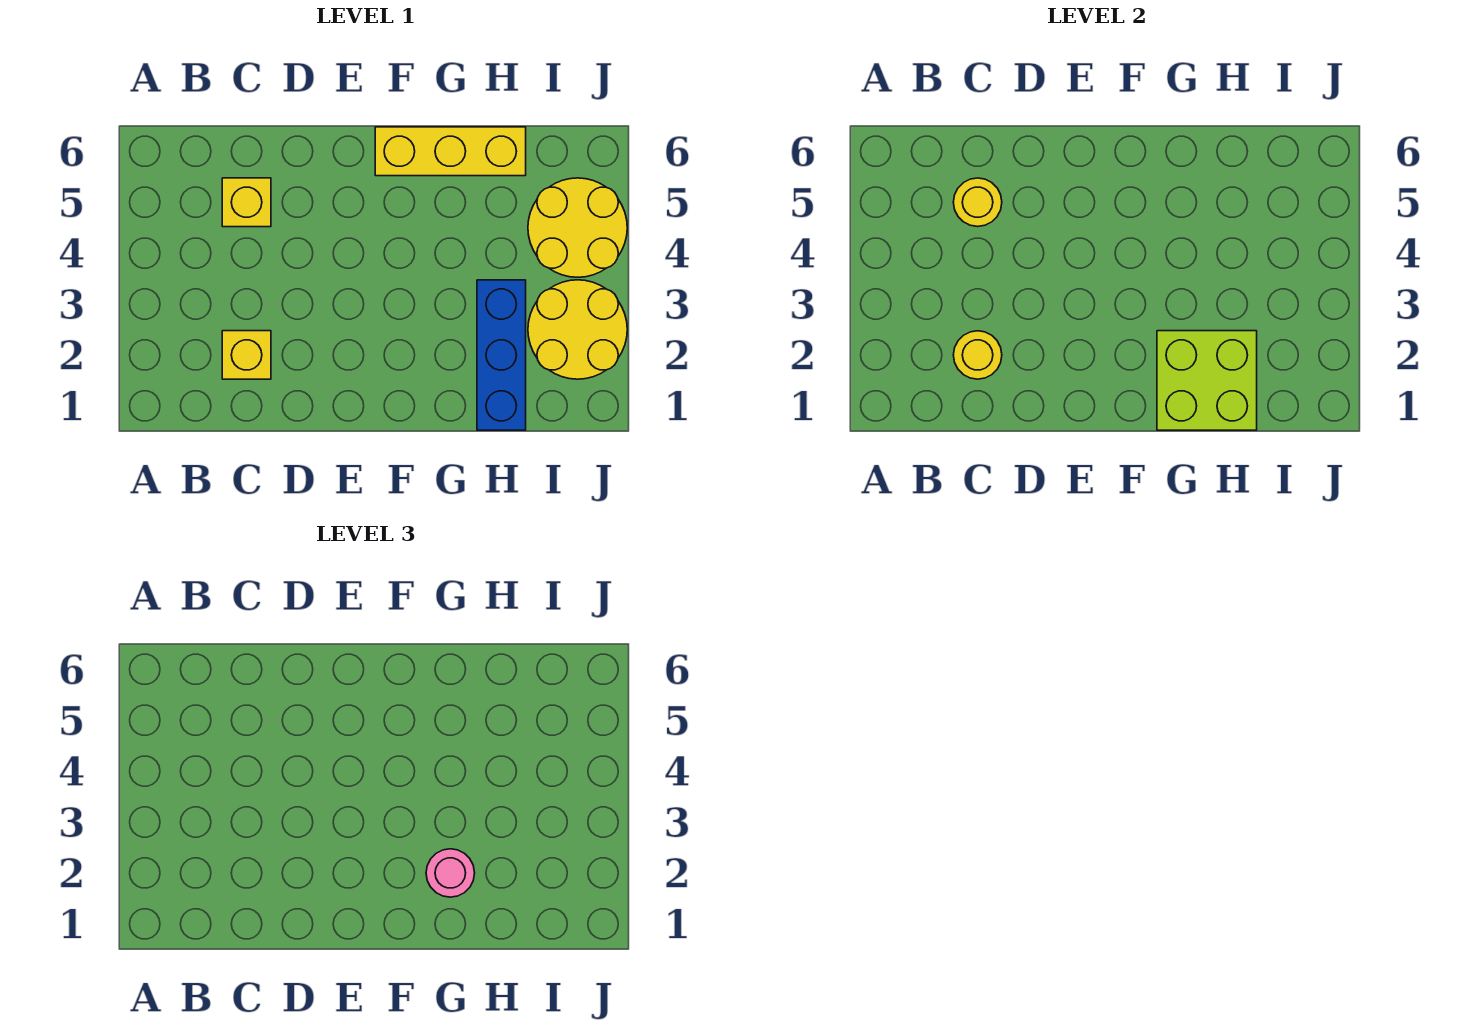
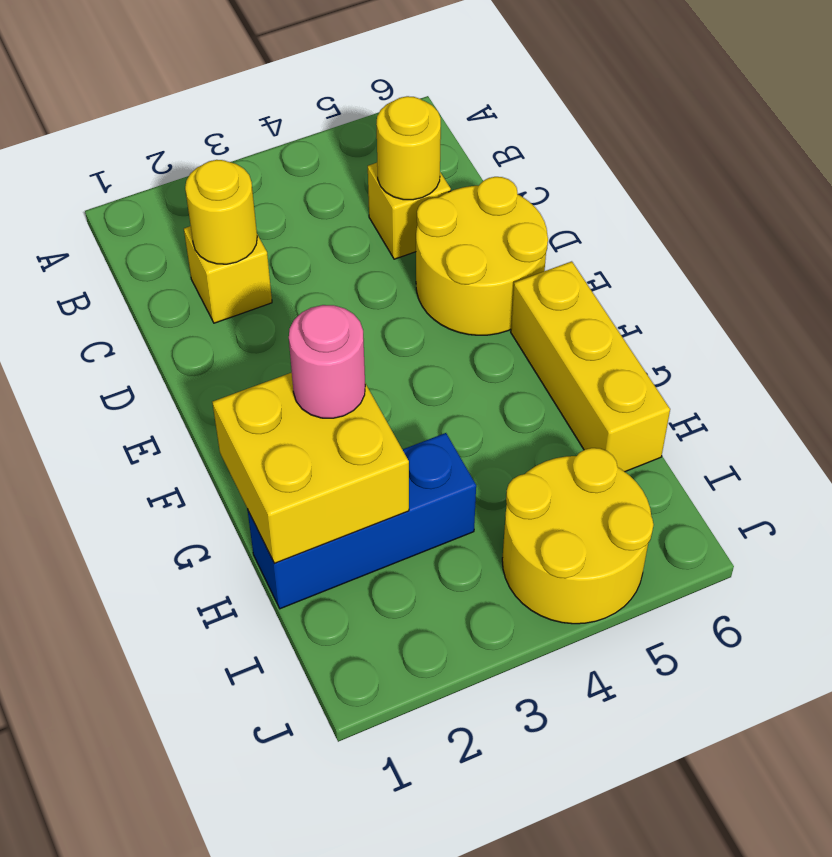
lime 2x2 brick [1157,331,1257,430] -> yellow 2x2 brick [212,373,409,563]
yellow 2x2 round brick [528,280,627,379] -> yellow 2x2 round brick moved to [416,177,548,335]

